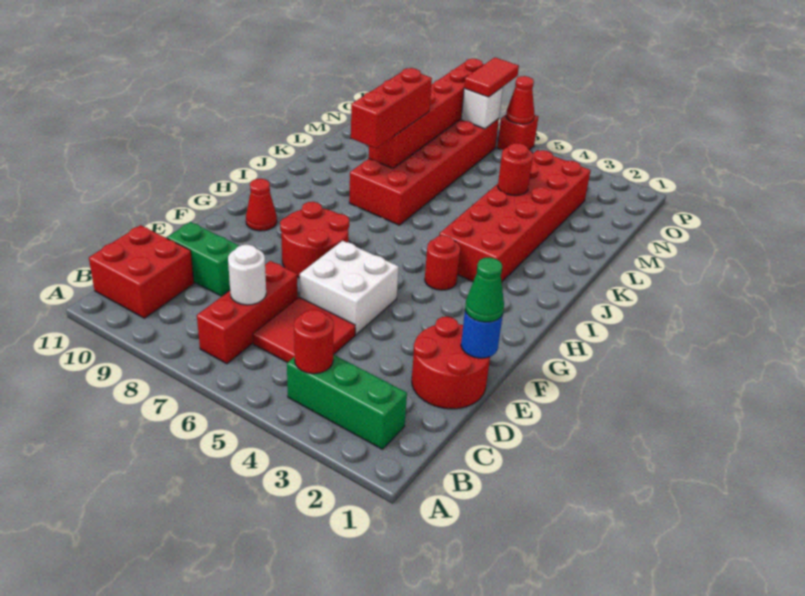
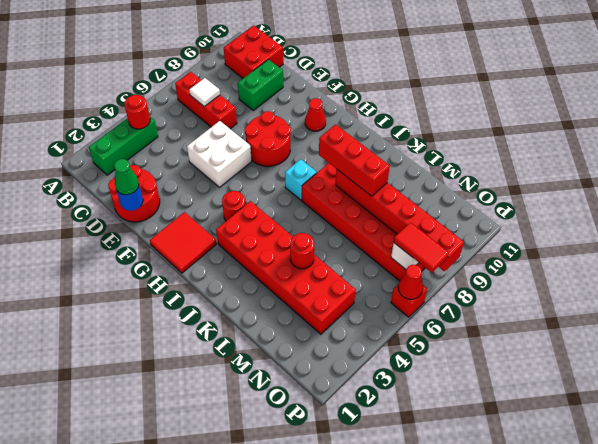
red 2x2 tile [253,297,355,363] -> red 2x2 tile moved to [150,212,217,273]
white 1x1 round brick [228,245,266,305] -> white 1x1 tile [189,78,220,107]
none -> cyan 1x1 brick [285,159,317,200]

